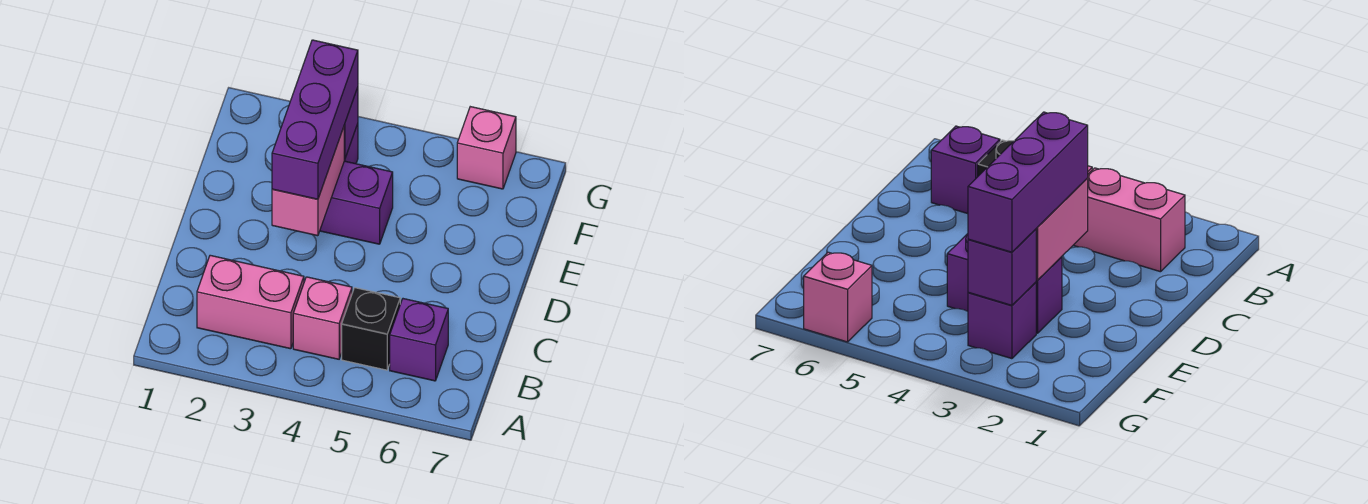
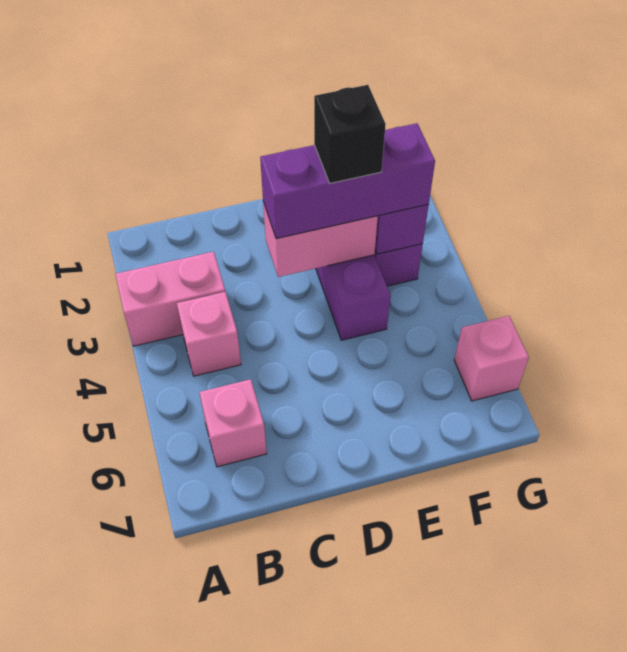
pink 1x2 brick [197,255,304,349] -> pink 1x2 brick turned to [115,252,225,346]
black 1x1 brick [342,288,400,370] -> black 1x1 brick moved to [314,85,386,183]
purple 1x1 brick [390,299,448,381] -> pink 1x1 brick [199,379,267,467]

